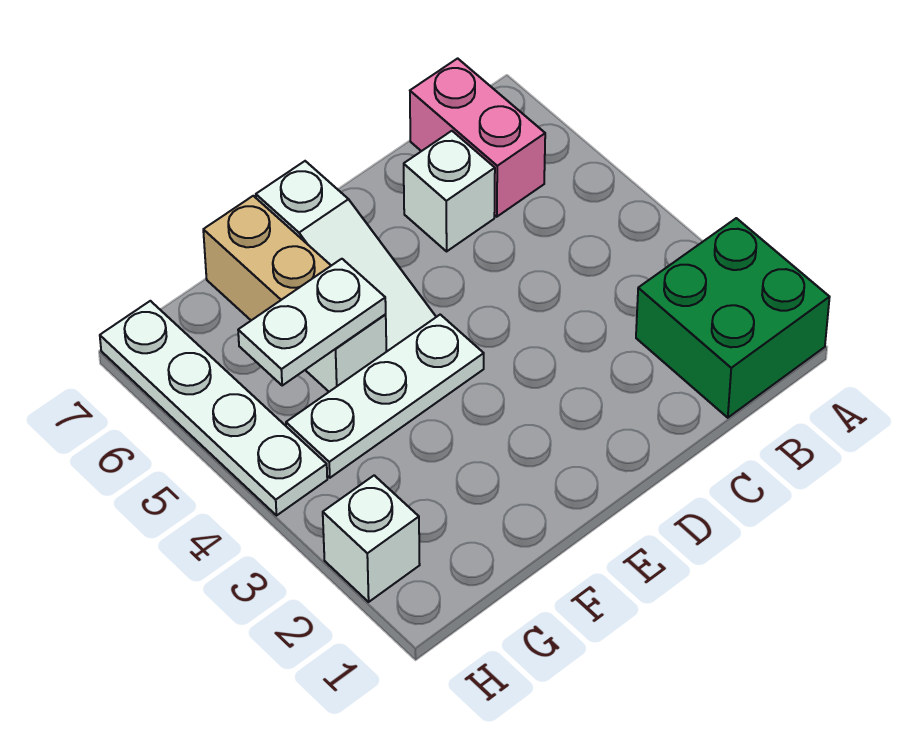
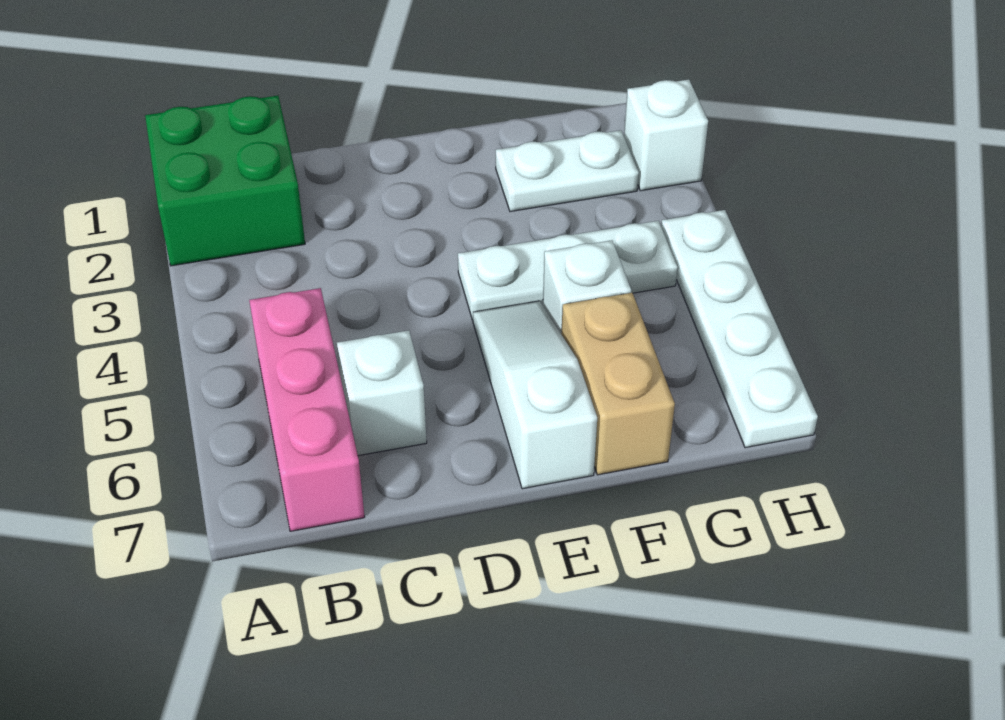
pink 1x2 brick [410,58,545,217] -> pink 1x3 brick [249,288,365,531]
white 1x2 plate [238,259,386,385] -> white 1x2 plate moved to [496,130,639,212]

